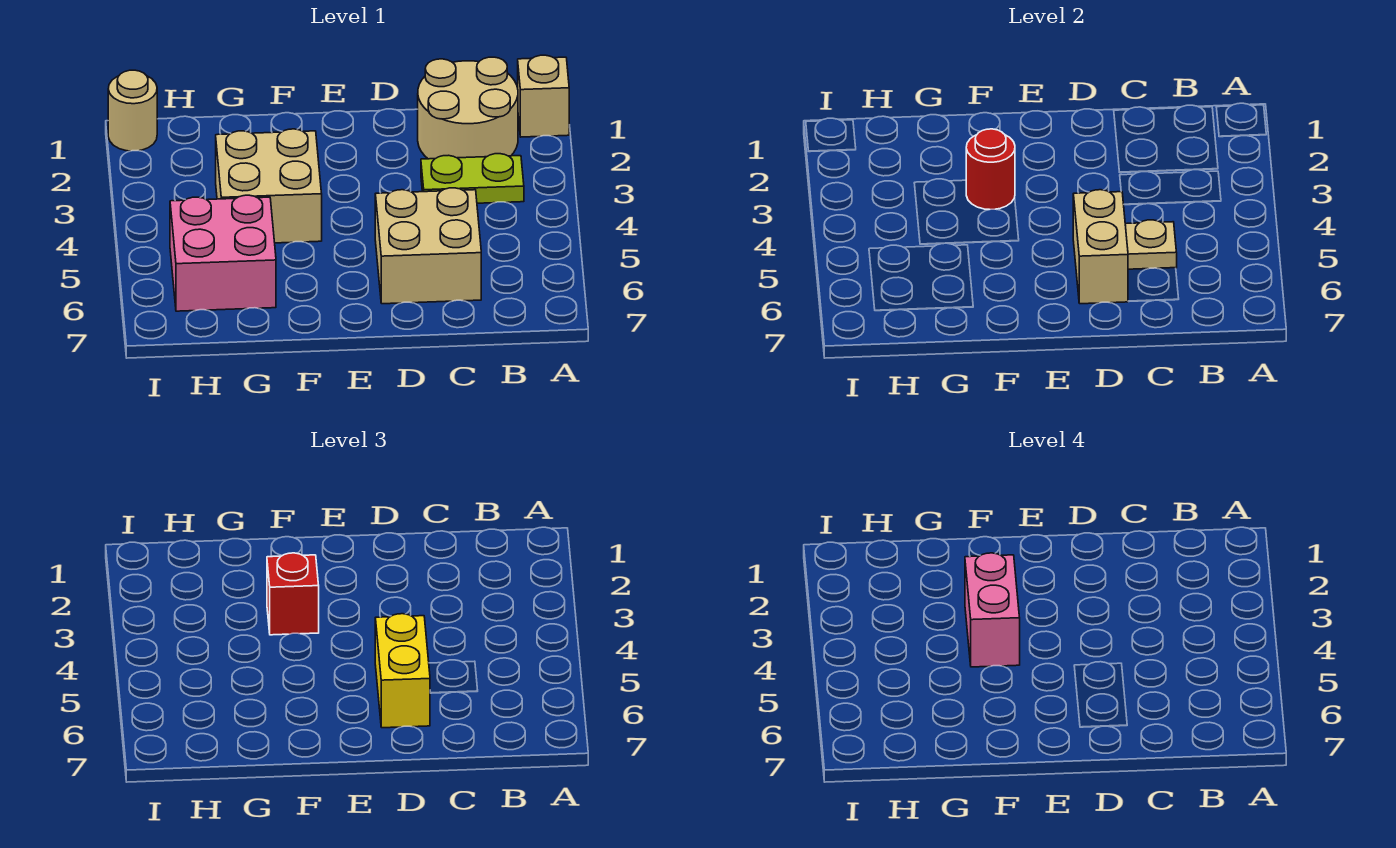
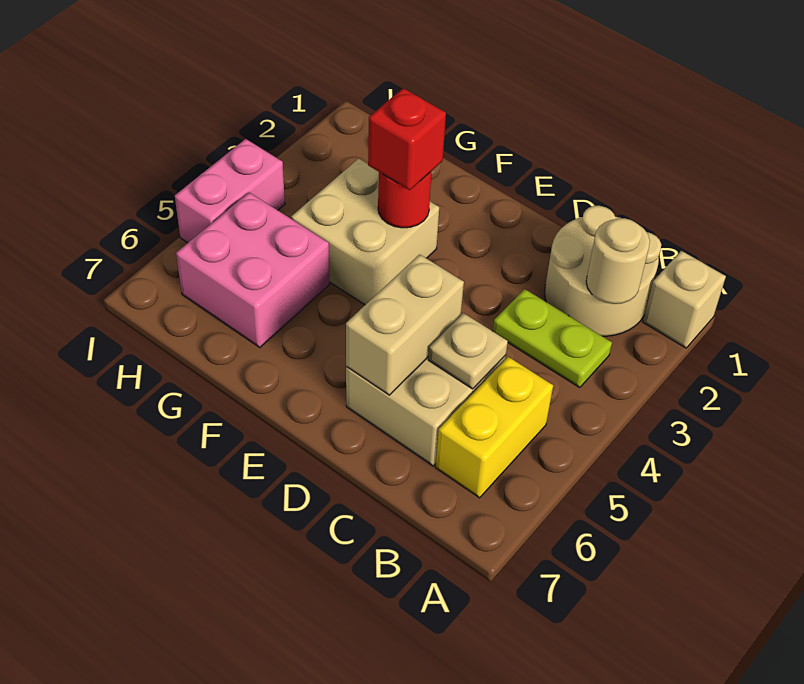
yellow 1x2 brick [375,614,430,728] -> yellow 1x2 brick moved to [435,357,553,498]
pink 1x2 brick [965,553,1020,667] -> pink 1x2 brick moved to [175,139,285,243]
tan 1x1 round brick [108,70,157,151] -> tan 1x1 round brick moved to [586,218,650,304]

